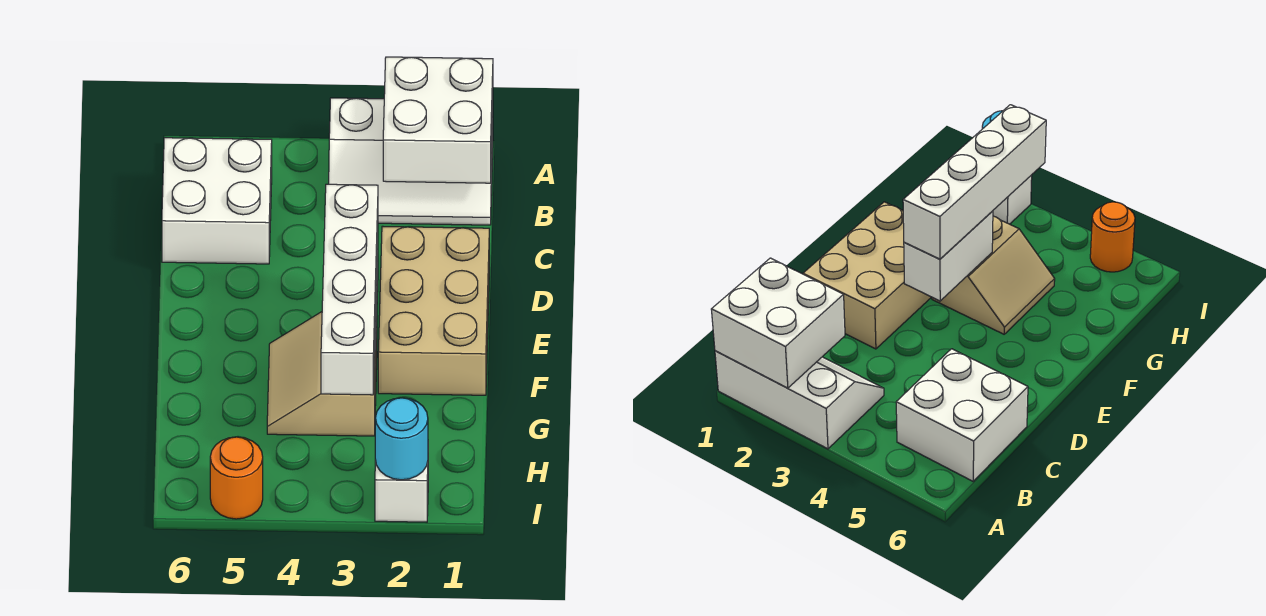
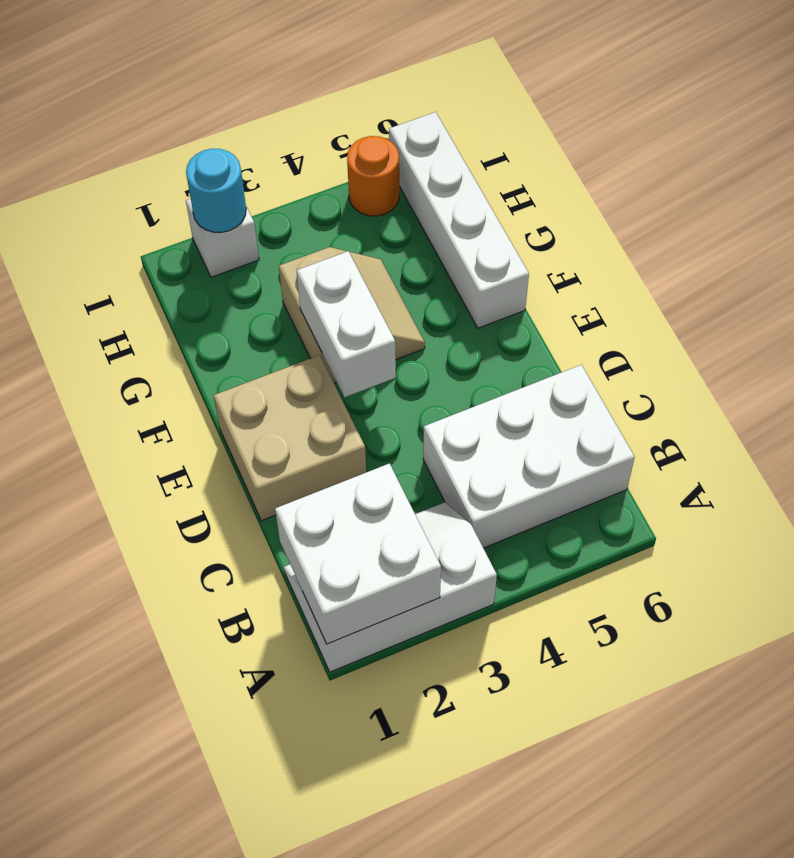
white 2x2 brick [162,138,272,264] -> white 2x3 brick [423,365,635,548]
tan 2x3 brick [378,226,489,395] -> tan 2x2 brick [213,355,366,521]
white 1x4 brick [321,184,378,395] -> white 1x4 brick moved to [389,112,529,328]

